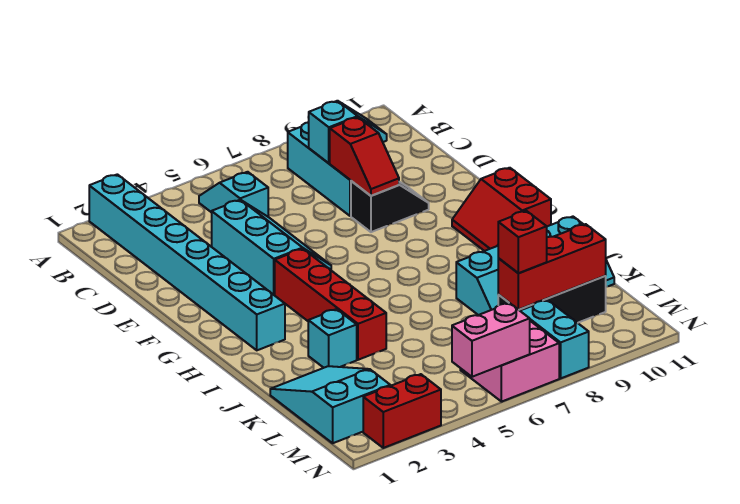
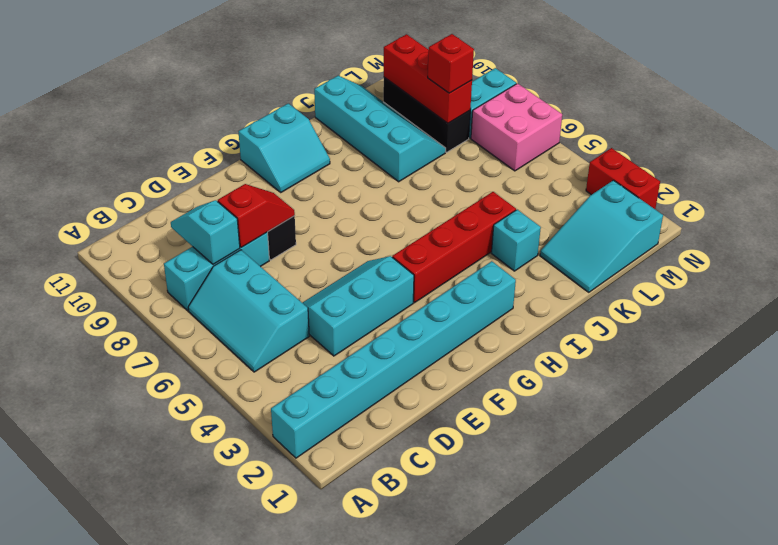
cyan 1x2 slope [199,172,268,217] -> cyan 2x3 slope [188,250,309,372]
red 2x2 slope [452,168,551,251] -> cyan 2x2 slope [238,103,330,192]
pink 1x2 brick [452,303,530,377] -> none

